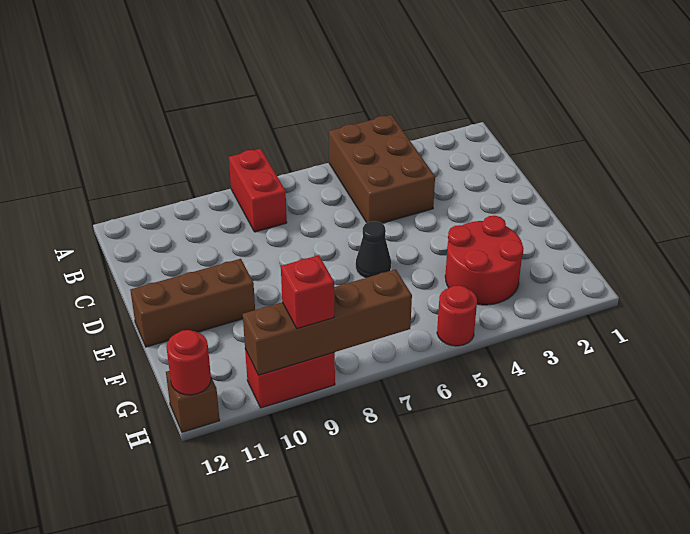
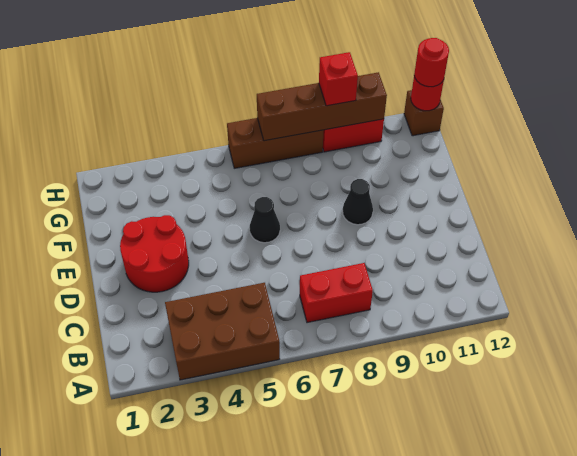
brown 2x3 brick [329,115,435,223] -> brown 2x3 brick turned to [165,283,280,380]
red 1x2 brick [229,149,287,232] -> red 1x2 brick turned to [300,263,373,323]
none -> black 1x1 cone [343,179,373,225]
brown 1x3 brick [130,259,255,347] -> brown 1x3 brick moved to [227,118,324,168]
red 2x2 round brick [445,216,524,305] -> red 2x2 round brick moved to [120,215,189,292]
red 1x1 round brick [437,285,477,346] -> red 1x1 round brick moved to [414,38,449,87]

